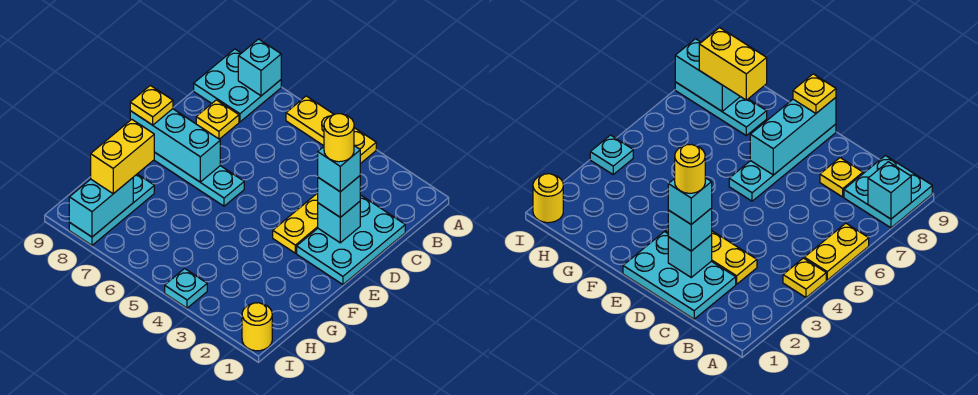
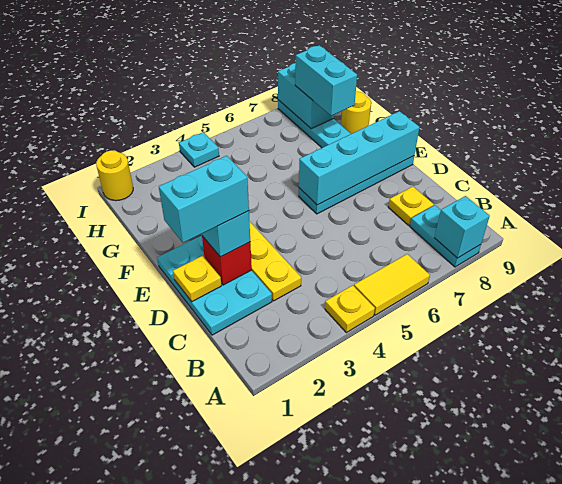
yellow 1x2 plate [286,96,334,146] -> yellow 1x2 tile [354,254,430,315]
cyan 2x2 plate [194,49,281,122] -> cyan 1x2 plate [410,205,481,267]
cyan 1x1 brick [318,202,360,243] -> red 1x1 brick [202,236,252,285]
cyan 1x1 brick [318,146,360,192] -> cyan 1x2 brick [159,156,249,243]
yellow 1x1 round brick [324,114,354,162] -> yellow 1x1 round brick moved to [341,92,371,134]
cyan 1x3 brick [130,109,220,182] -> cyan 1x4 brick [299,111,419,205]
yellow 1x1 plate [130,85,173,125] -> yellow 1x1 plate moved to [173,256,221,302]
yellow 1x2 brick [91,119,154,194] -> cyan 1x2 brick [295,45,357,116]

